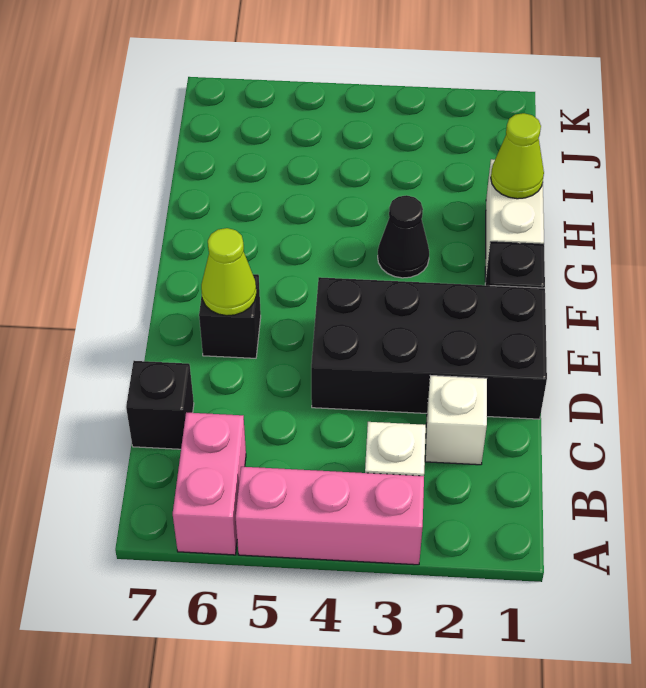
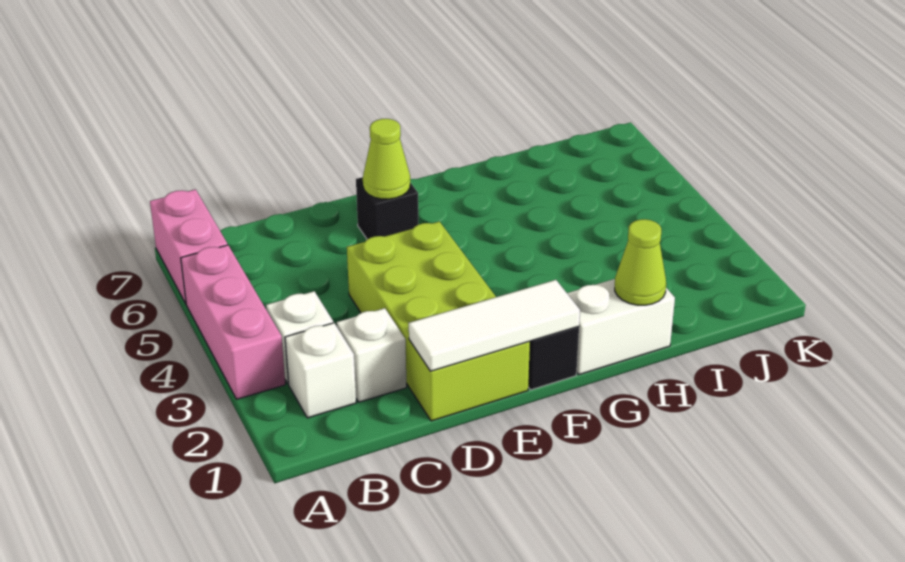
pink 1x2 brick [173,412,246,555] -> pink 1x2 brick turned to [150,189,228,303]
none -> white 1x1 brick [285,323,356,418]
black 1x1 brick [126,361,194,449] -> none
black 2x4 brick [311,277,547,419] -> lime 2x4 brick [347,221,530,421]
none -> white 1x3 tile [409,280,580,371]
black 1x1 cone [378,195,429,278] -> none

